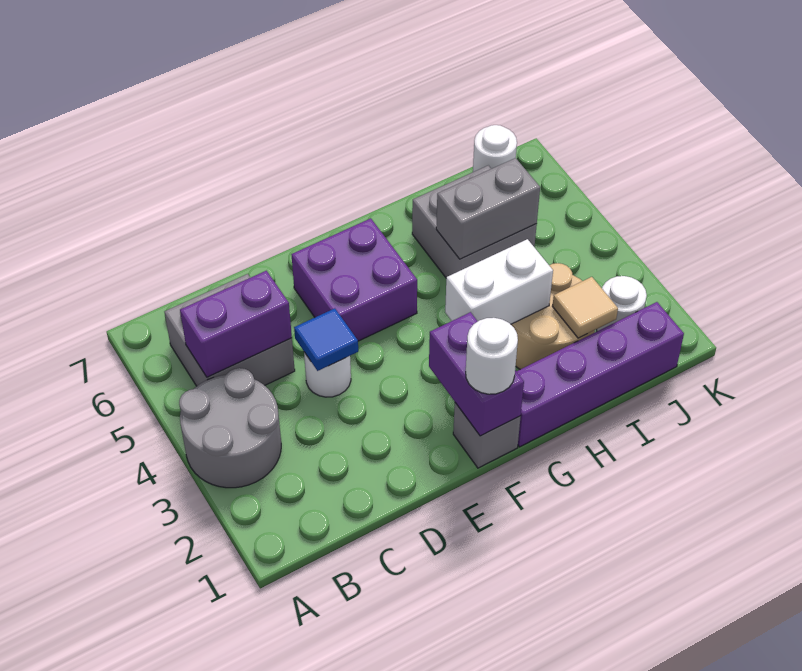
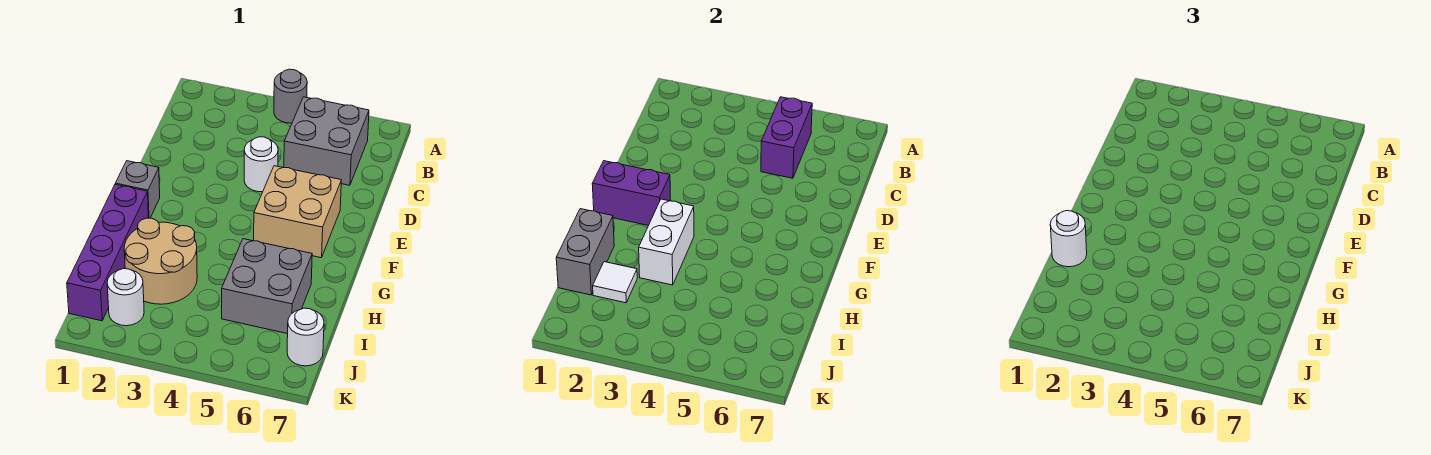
grey 2x2 round brick [179,368,281,488] -> grey 1x1 round brick [274,69,307,123]
blue 1x1 tile [294,308,358,371] -> none
purple 2x2 brick [292,218,417,341] -> tan 2x2 brick [254,166,341,258]
white 1x1 round brick [466,318,518,394] -> white 1x1 round brick moved to [1050,211,1087,267]
grey 1x2 brick [436,158,540,259] -> grey 1x2 brick moved to [556,209,614,295]
tan 1x1 tile [552,277,618,338] -> white 1x1 tile [593,262,637,303]

